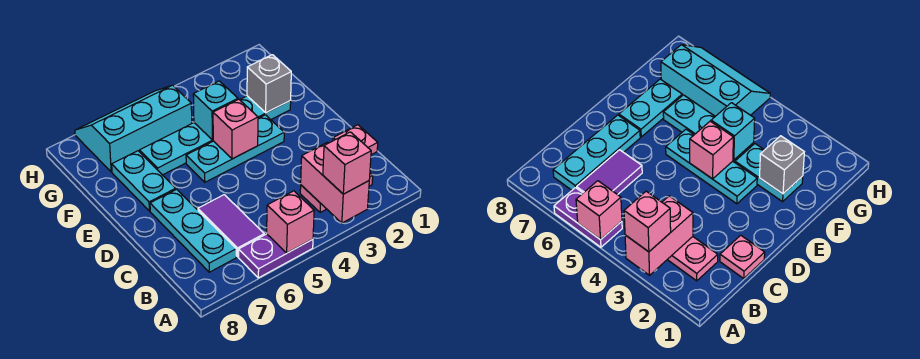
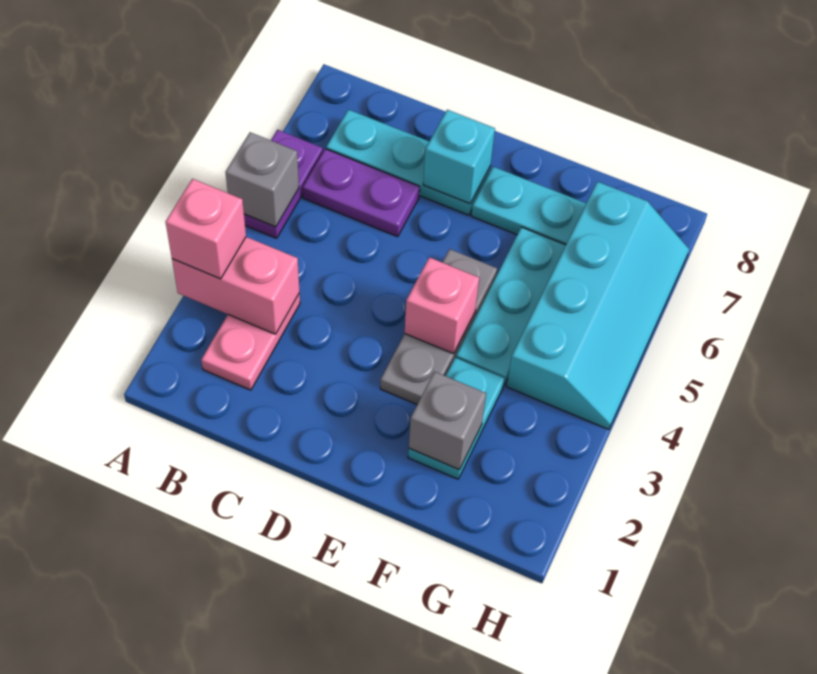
pink 1x1 brick [267,191,314,253] -> grey 1x1 brick [225,132,299,227]
purple 1x2 tile [198,195,264,257] -> purple 1x2 plate [303,149,420,237]
pink 1x1 plate [333,125,378,155] -> none
cyan 1x3 plate [186,115,284,182] -> grey 1x3 plate [380,249,497,404]
cyan 1x1 brick [193,81,238,140] -> cyan 1x1 brick moved to [423,110,495,204]
cyan 2x3 slope [75,85,192,172] -> cyan 2x4 slope [507,182,689,430]

